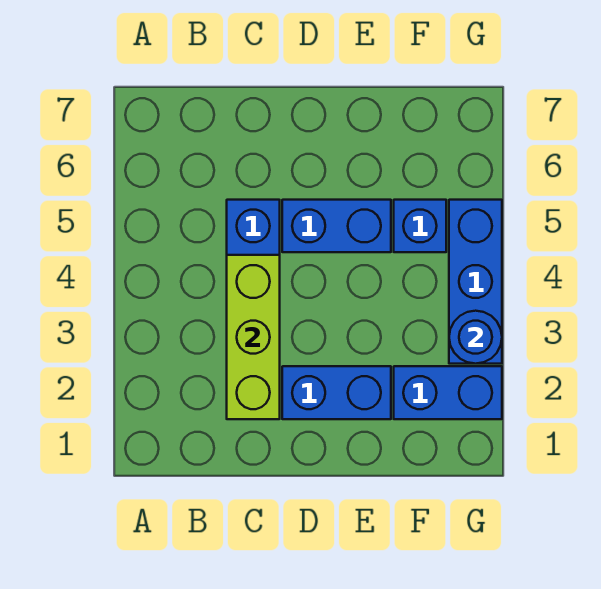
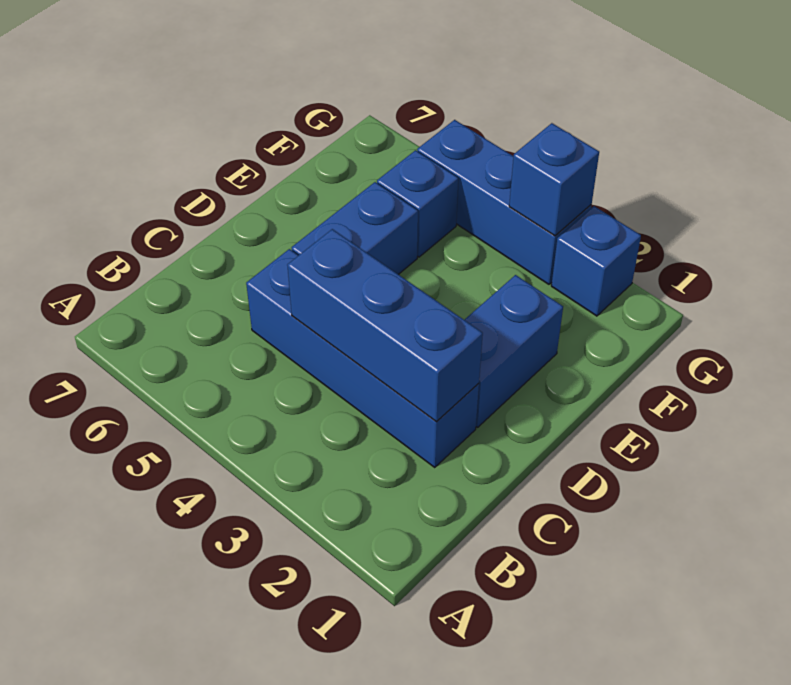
lime 1x3 brick [227,255,280,419] -> blue 1x3 brick [287,229,483,422]
blue 1x2 brick [394,366,502,419] -> blue 1x1 brick [551,206,641,316]
blue 1x1 round brick [449,311,502,364] -> blue 1x1 brick [509,123,599,236]

